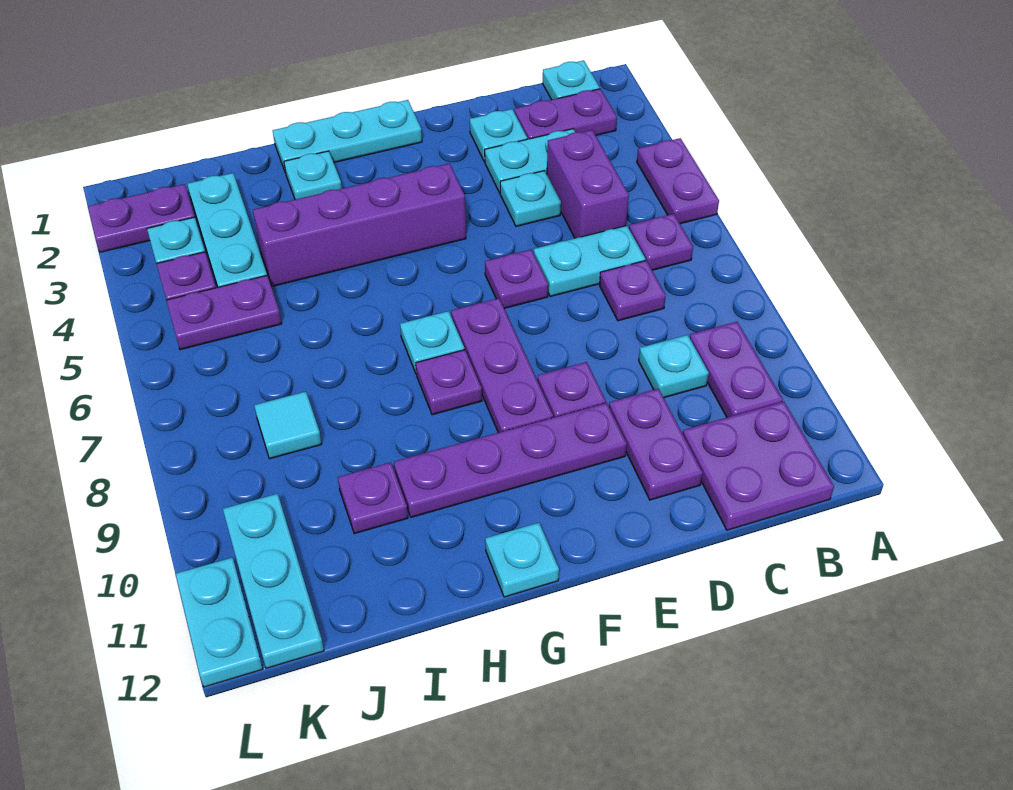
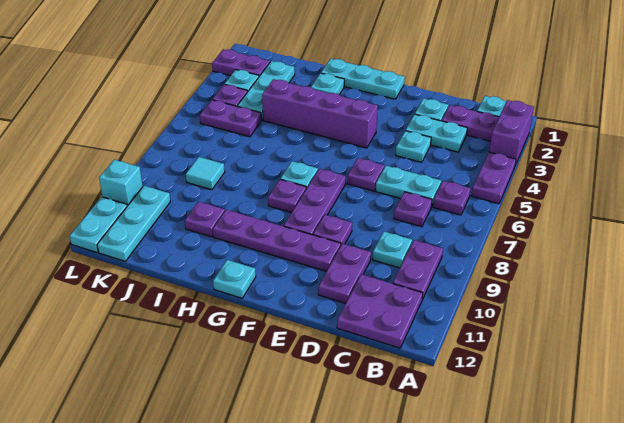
purple 1x2 brick [547,130,629,238] -> purple 1x2 brick moved to [489,100,534,165]
none -> cyan 1x1 brick [99,160,143,206]

